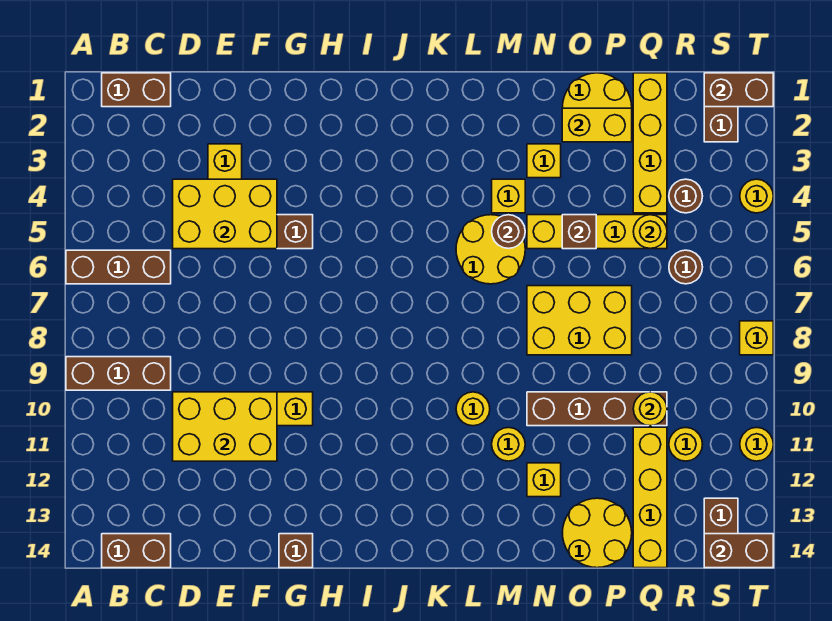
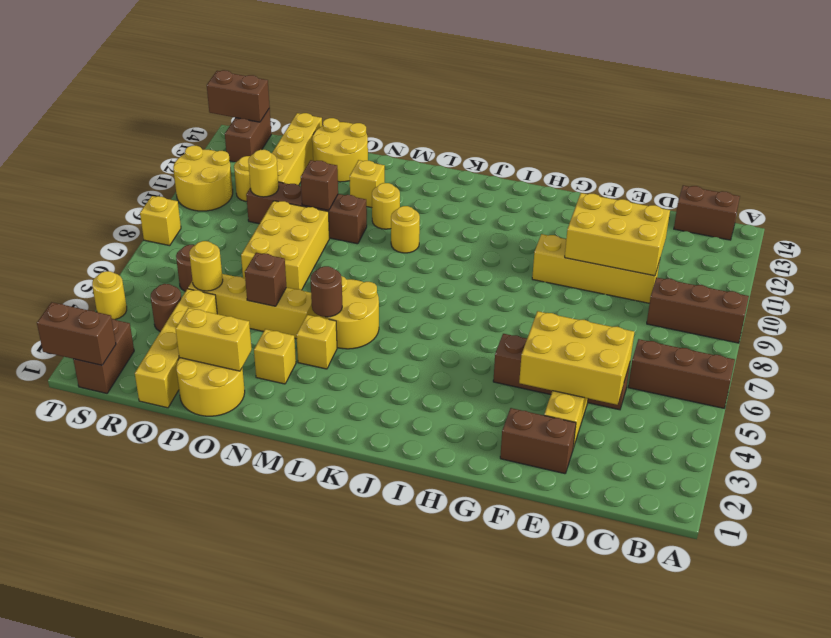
brown 1x2 brick [102,73,171,107] -> brown 1x2 brick moved to [500,408,576,474]
brown 1x1 brick [279,534,313,568] -> brown 1x1 brick moved to [301,160,338,210]
yellow 2x3 brick [527,286,632,355] -> yellow 2x3 brick turned to [241,201,329,290]
yellow 1x1 round brick [740,428,773,461] -> yellow 2x2 round brick [173,146,233,211]

